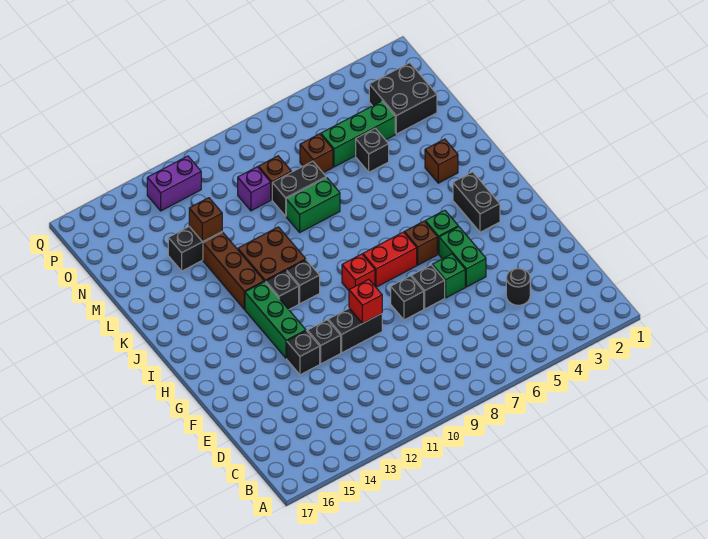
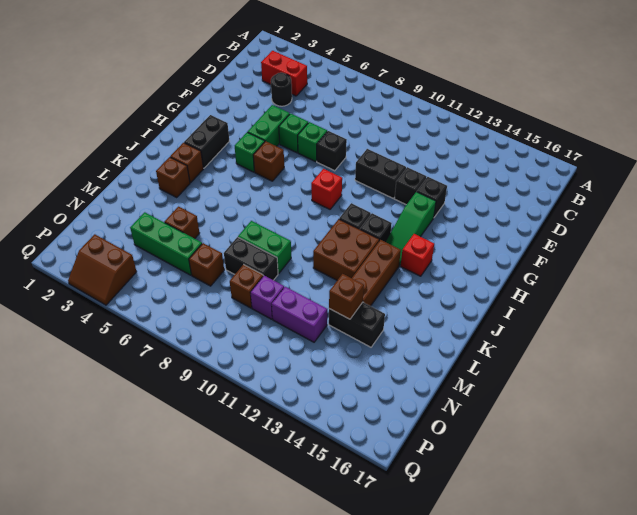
black 1x1 brick [411,265,445,309] -> green 1x1 brick [298,122,327,162]
red 1x1 brick [349,279,382,324] -> red 1x1 brick moved to [401,234,434,276]
green 1x3 brick [245,282,306,358] -> green 1x3 slope [386,192,436,266]
red 1x2 brick [363,232,417,287] -> red 1x2 brick moved to [261,51,307,96]
none -> brown 1x1 brick [170,143,203,183]
black 1x1 brick [356,128,389,172] -> brown 1x1 brick [165,207,199,239]
black 2x2 brick [369,63,437,134] -> none
none -> brown 2x2 slope [68,234,137,305]
purple 1x2 brick [147,156,201,211] -> purple 1x2 brick moved to [272,287,327,342]

